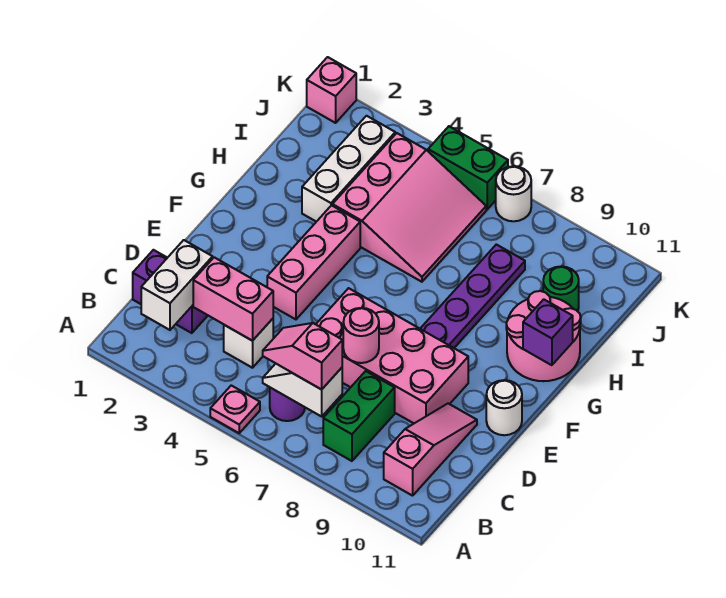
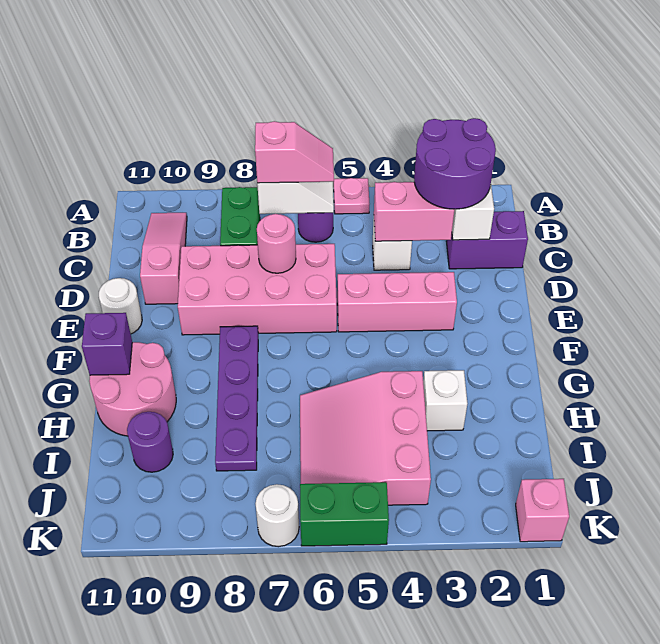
none -> purple 2x2 round brick [414,118,496,209]
pink 1x3 slope [384,404,477,496] -> pink 1x3 slope turned to [140,213,187,304]
pink 1x3 brick [267,205,360,319] -> pink 1x3 brick turned to [337,272,457,332]
white 1x3 brick [302,116,395,222] -> white 1x1 brick [423,370,467,431]
green 1x1 round brick [543,266,579,311] -> purple 1x1 round brick [127,412,173,472]

